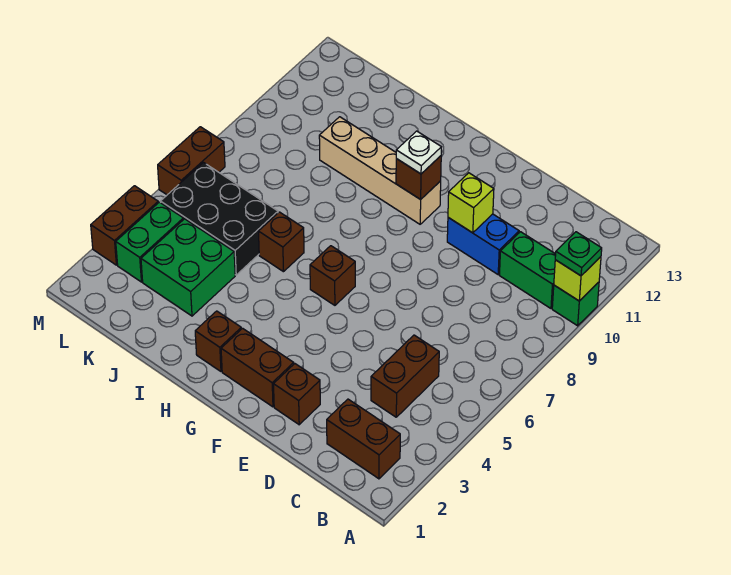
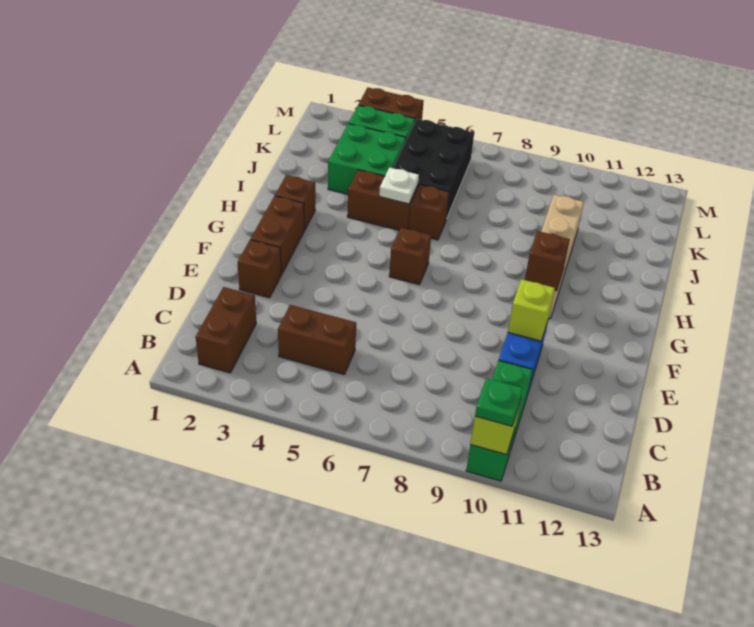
white 1x1 plate [396,131,441,174] -> white 1x1 plate moved to [379,168,419,204]
brown 1x2 brick [158,127,225,195] -> brown 1x2 brick moved to [347,170,418,230]

